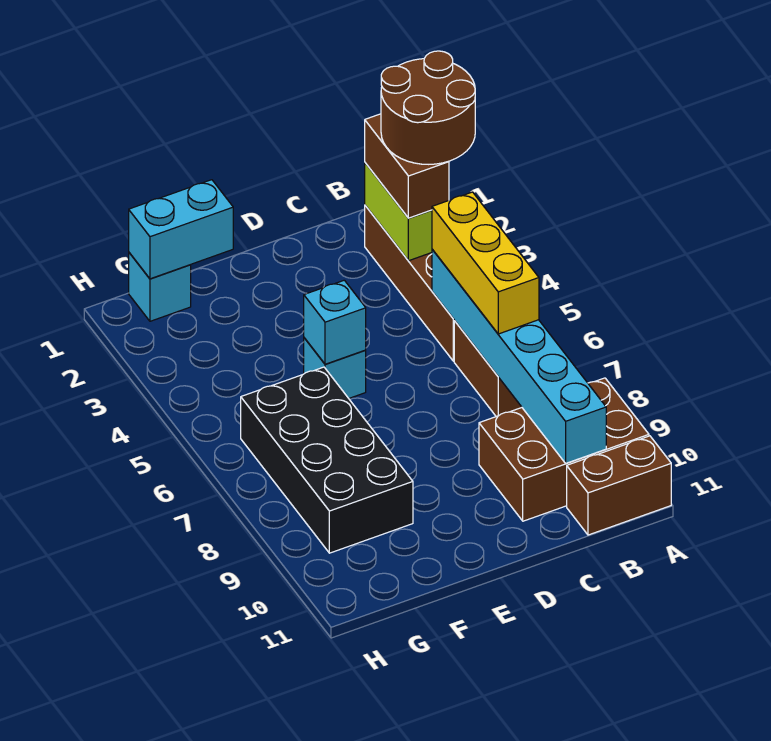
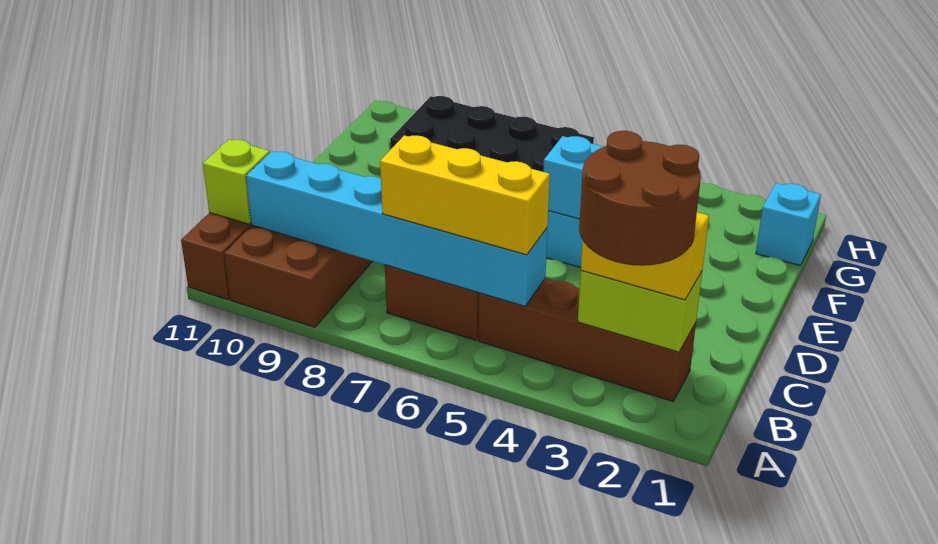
brown 1x2 brick [365,114,449,218] -> yellow 1x2 brick [581,212,709,300]
none -> lime 1x1 brick [203,140,270,224]
cyan 1x2 brick [129,180,233,279] -> none

